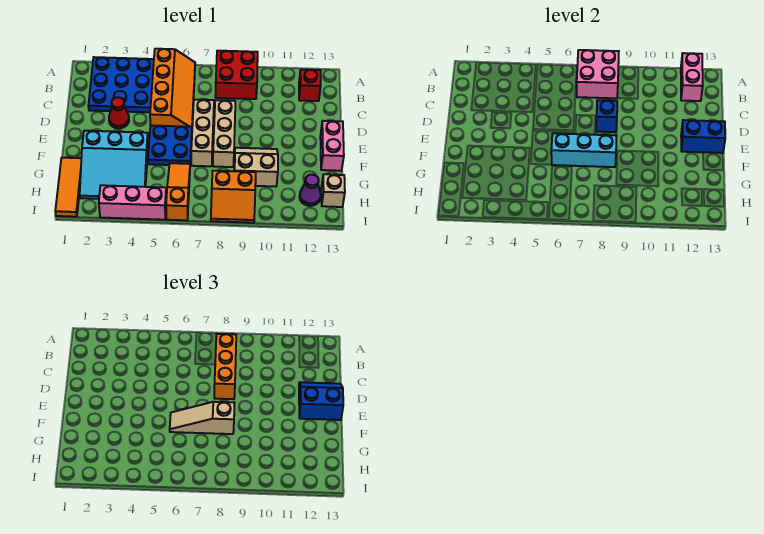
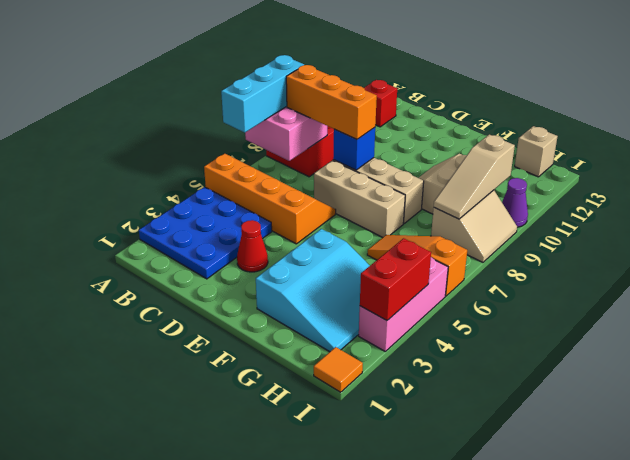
pink 1x2 brick [681,53,703,101] -> none
blue 2x2 slope [299,382,343,420] -> none
blue 2x2 plate [148,125,192,165] -> none
blue 1x2 brick [681,120,725,153] -> none
pink 1x2 brick [320,121,344,171] -> none
cyan 1x3 brick [551,133,616,167] -> cyan 1x3 brick moved to [221,55,304,132]
tan 1x3 slope [170,402,234,434] -> tan 1x3 slope moved to [434,134,515,219]
orange 1x3 tile [55,158,81,217] -> orange 1x1 tile [314,347,363,392]
orange 2x2 slope [211,171,256,223] -> tan 2x2 slope [431,190,517,262]
purple 1x1 cone [300,175,321,206] -> purple 1x1 cone moved to [502,178,528,227]
none -> red 1x2 brick [360,238,431,320]

